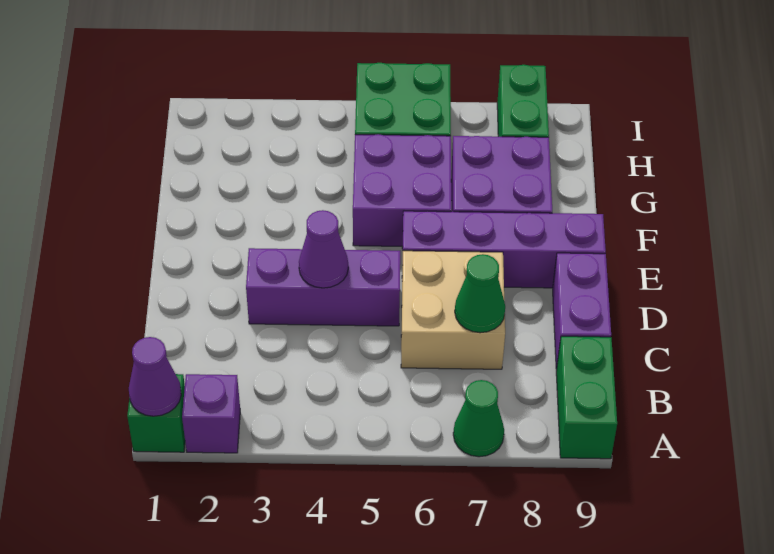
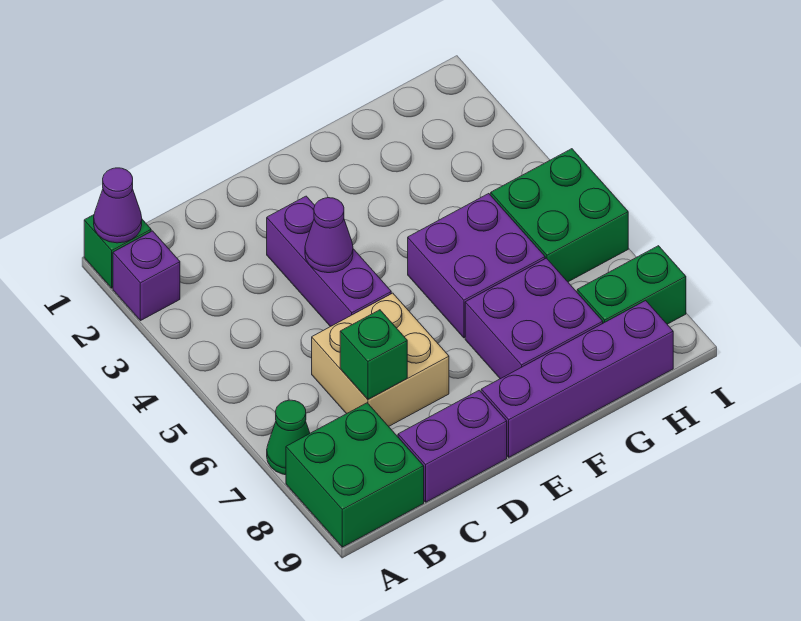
green 1x2 brick [556,336,617,459] -> green 2x2 brick [286,403,424,547]
green 1x1 cone [455,254,505,333] -> green 1x1 brick [340,310,407,399]
purple 1x4 brick [402,211,606,288] -> purple 1x4 brick turned to [481,301,673,457]

